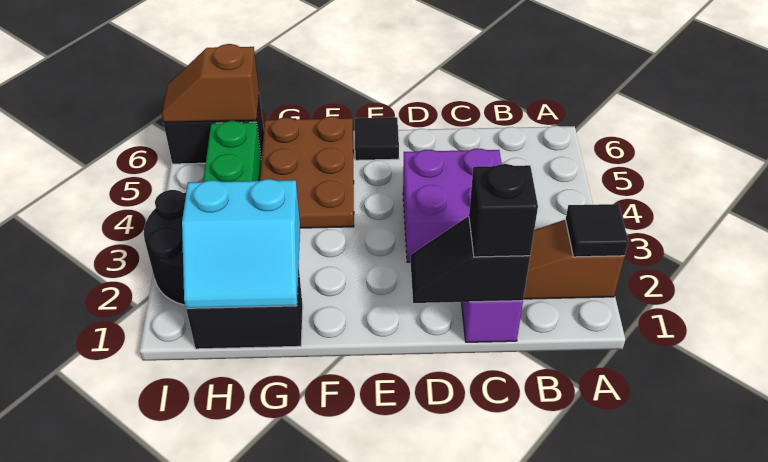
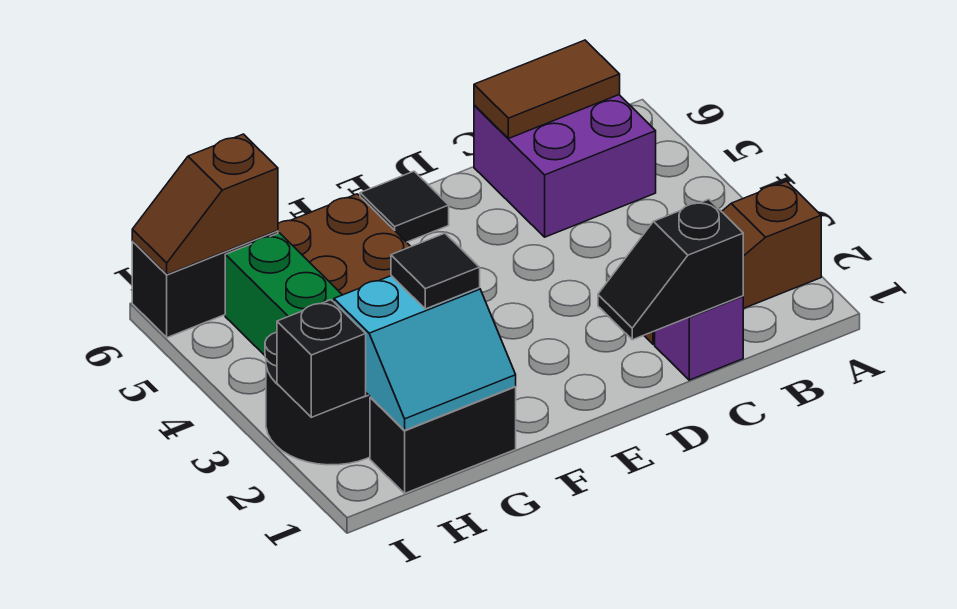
black 1x1 tile [566,204,628,257] -> black 1x1 tile moved to [391,233,480,309]
none -> brown 1x2 tile [474,40,620,139]
black 1x1 brick [469,164,538,257] -> black 1x1 brick moved to [277,300,366,417]
purple 2x2 brick [403,149,502,262] -> purple 2x2 brick moved to [474,95,656,237]

